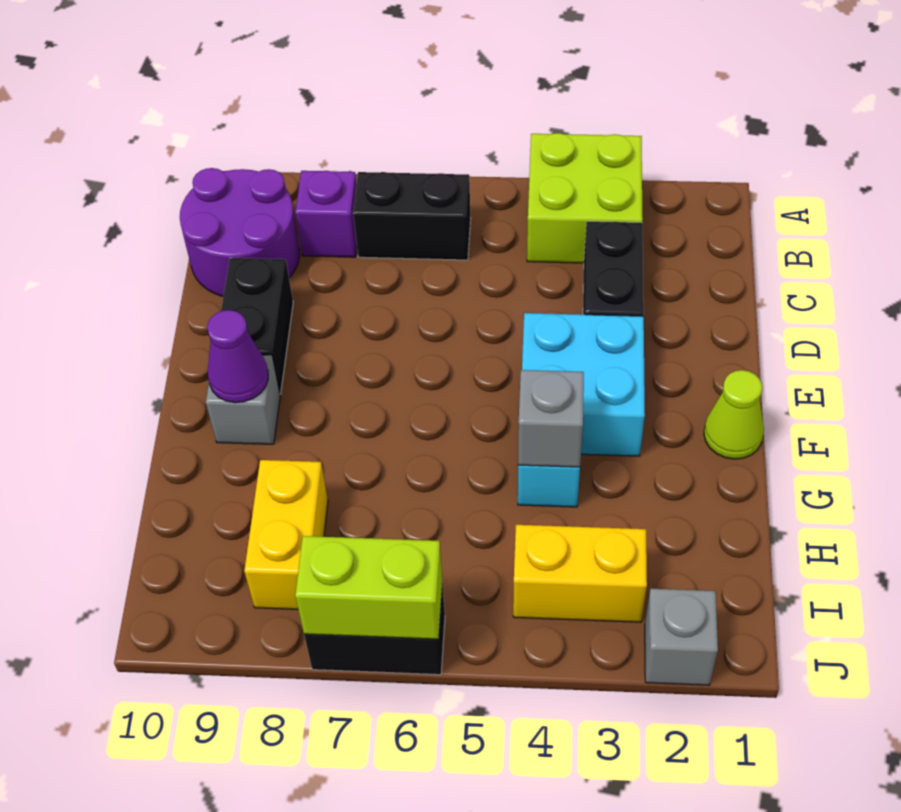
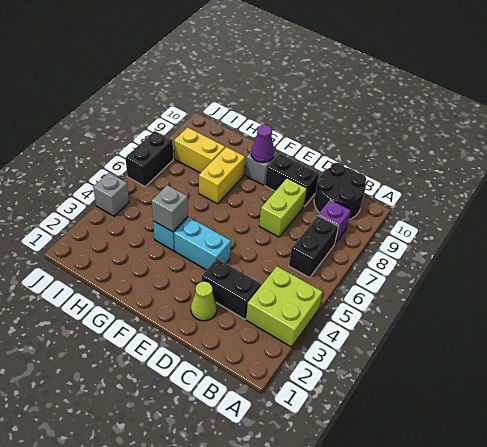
purple 2x2 round brick [180,168,300,296] -> black 2x2 round brick [314,163,366,219]
cyan 2x2 brick [522,313,645,456] -> cyan 1x2 brick [174,217,231,270]
lime 1x1 cone [704,370,764,459] -> lime 1x1 cone moved to [191,282,217,321]
yellow 1x2 brick [513,525,647,622] -> yellow 1x2 brick moved to [199,147,245,204]
grey 1x1 brick [645,589,718,685] -> grey 1x1 brick moved to [93,173,129,216]
lime 1x2 brick [295,536,442,639] -> lime 1x2 brick moved to [259,178,307,237]

